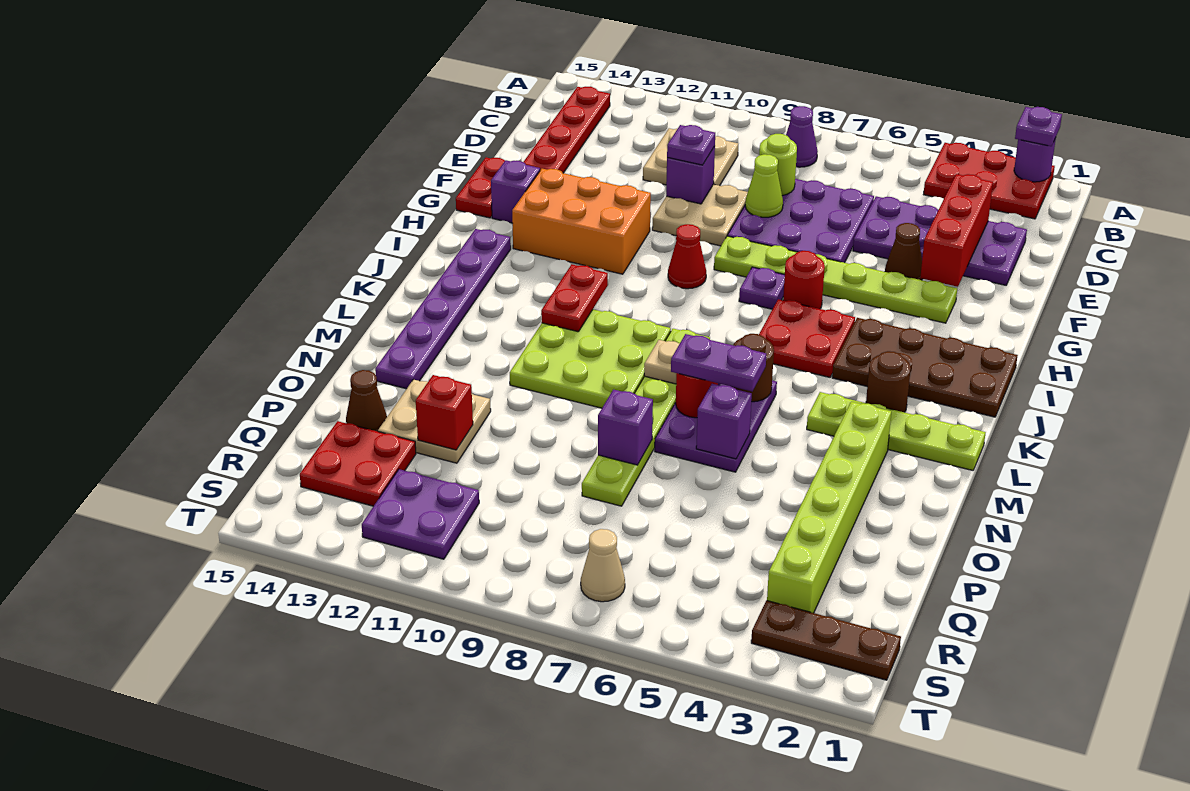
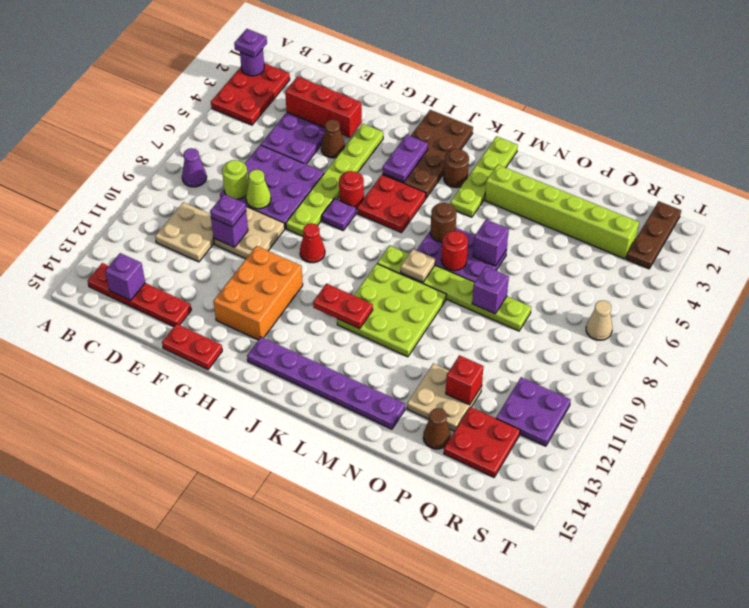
purple 1x1 brick [491,160,540,223] -> purple 1x1 brick moved to [105,253,145,300]
purple 1x2 plate [671,334,766,391] -> purple 1x2 plate moved to [383,135,428,182]

